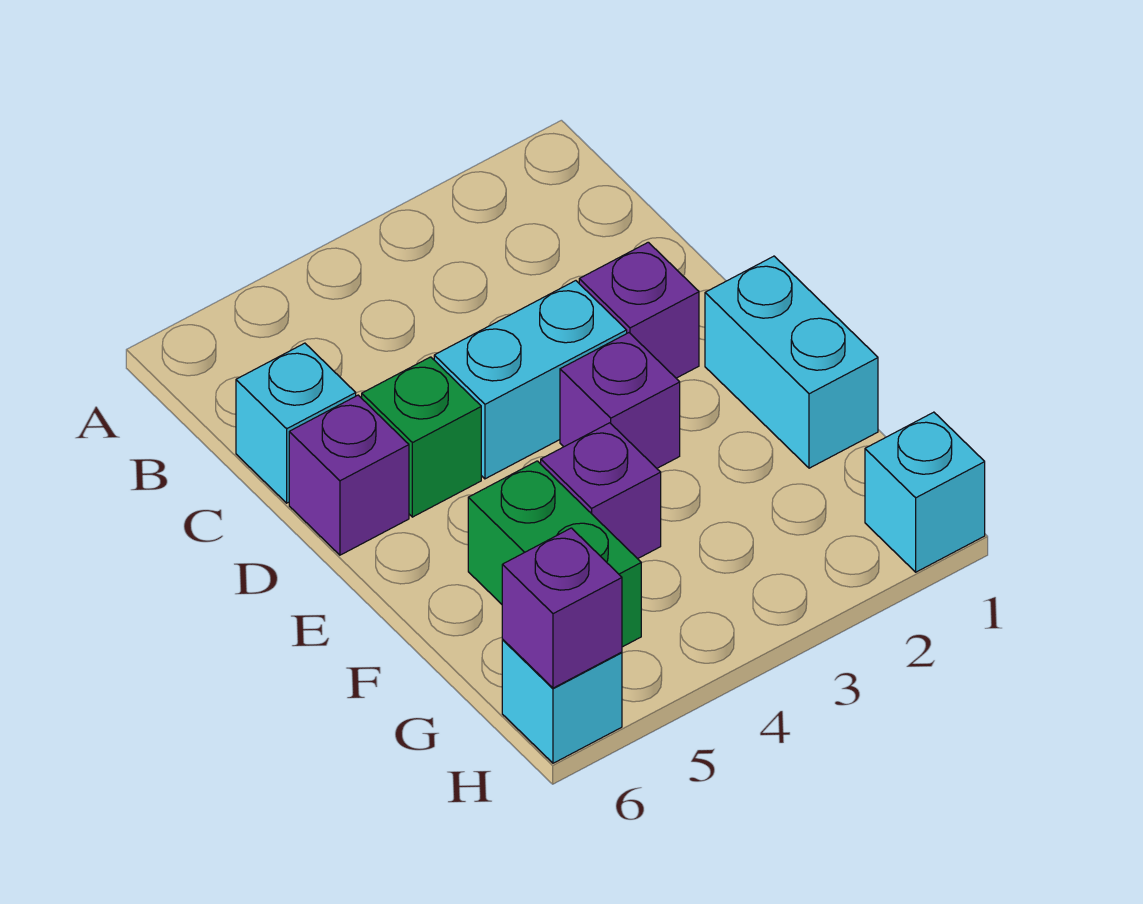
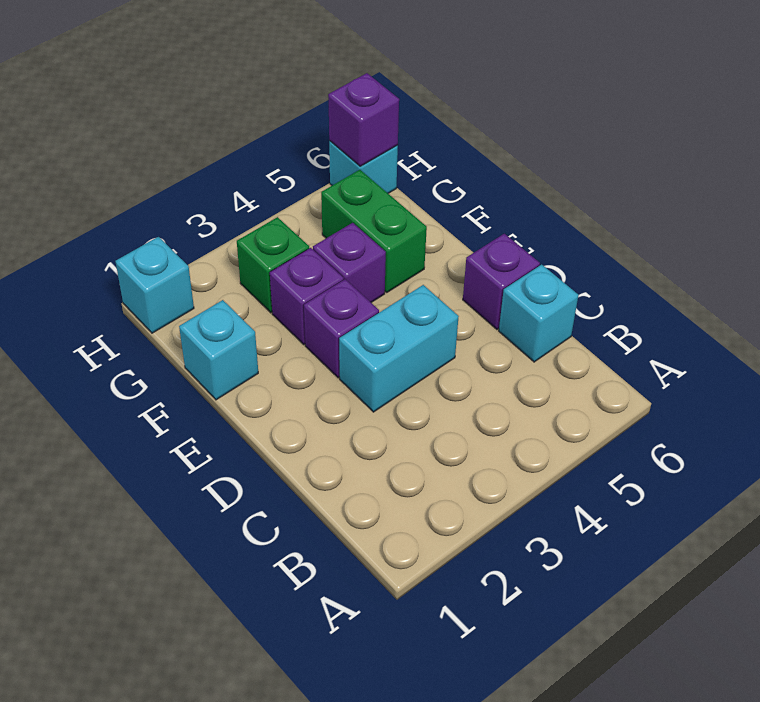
purple 1x1 brick [579,242,699,378] -> purple 1x1 brick moved to [270,248,344,345]
green 1x1 brick [362,357,481,517] -> green 1x1 brick moved to [237,217,309,313]
cyan 1x2 brick [705,256,878,468] -> cyan 1x1 brick [179,300,258,400]

